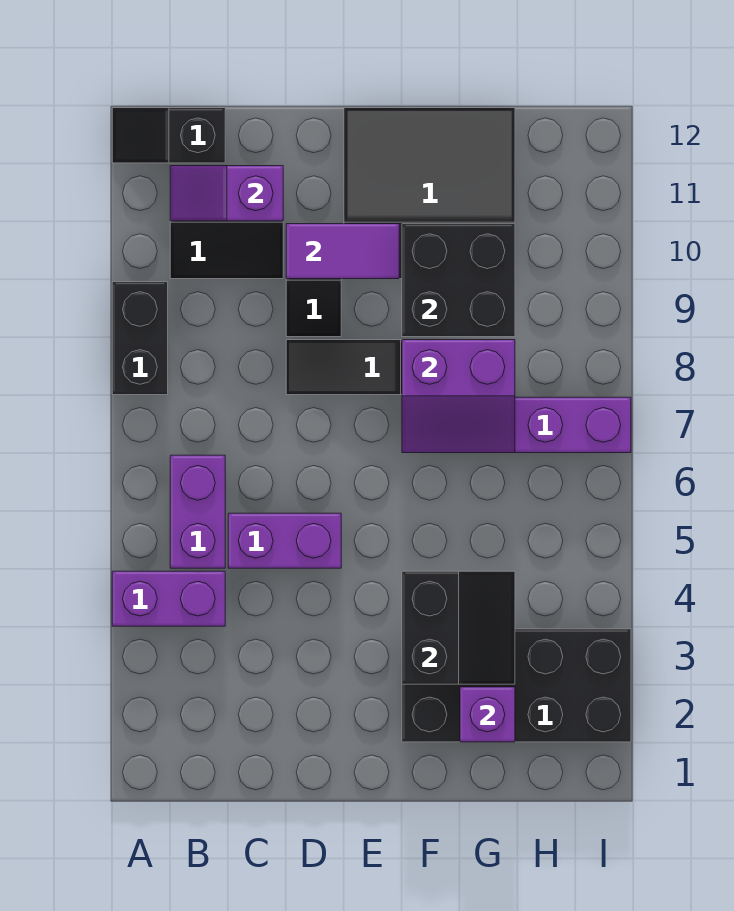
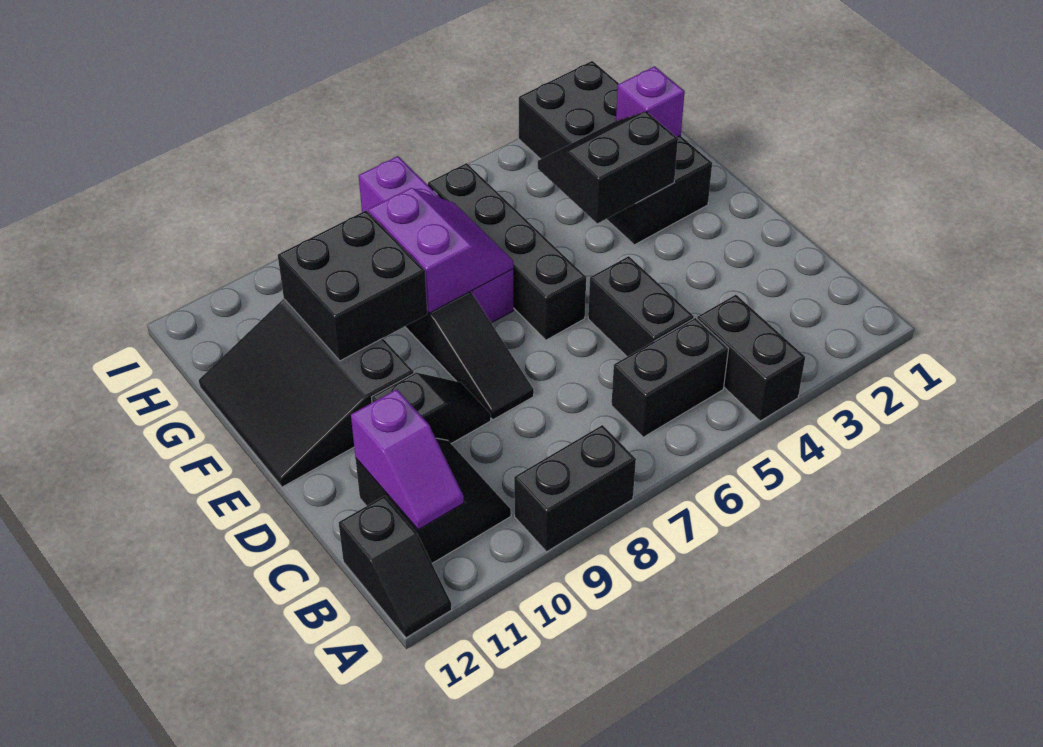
purple 1x2 brick [112,571,225,626] -> black 1x2 brick [697,295,805,421]
purple 1x2 brick [170,455,225,568] -> black 1x2 brick [611,318,729,437]
purple 1x2 brick [228,513,341,568] -> black 1x2 brick [588,256,694,357]
purple 1x2 tile [286,224,399,279] -> none
none -> black 1x4 brick [428,163,586,340]

